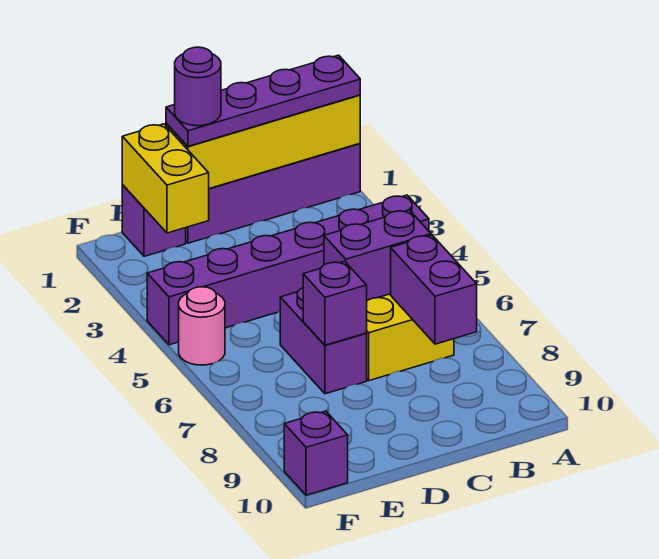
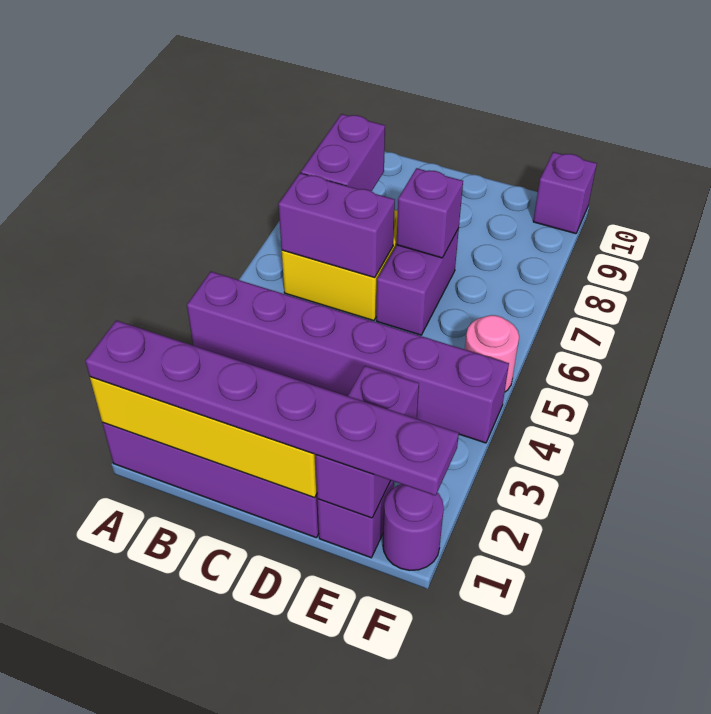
purple 1x4 plate [166,55,360,146] -> purple 1x6 plate [85,320,459,496]
purple 1x1 round brick [175,47,221,126] -> purple 1x1 round brick moved to [383,484,444,570]
yellow 1x2 brick [122,124,209,233] -> purple 1x2 brick [316,366,419,518]

